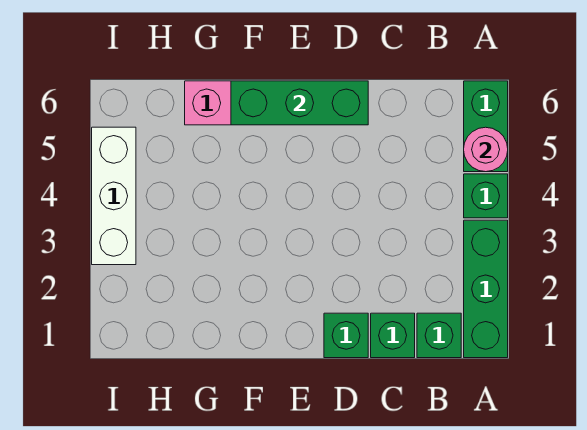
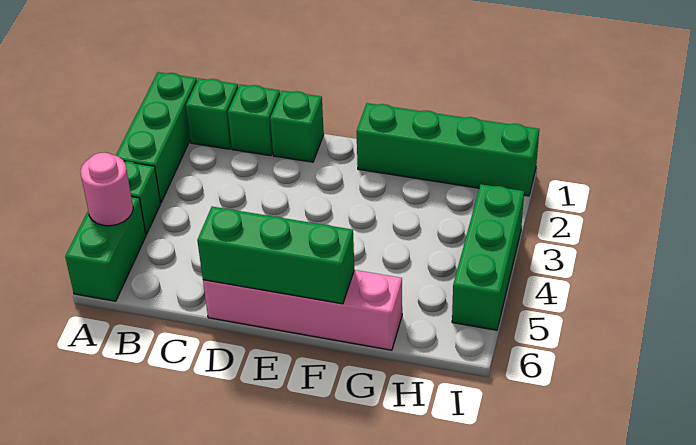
none -> green 1x4 brick [356,103,539,196]
white 1x3 brick [92,127,136,265] -> green 1x3 brick [452,184,524,330]

